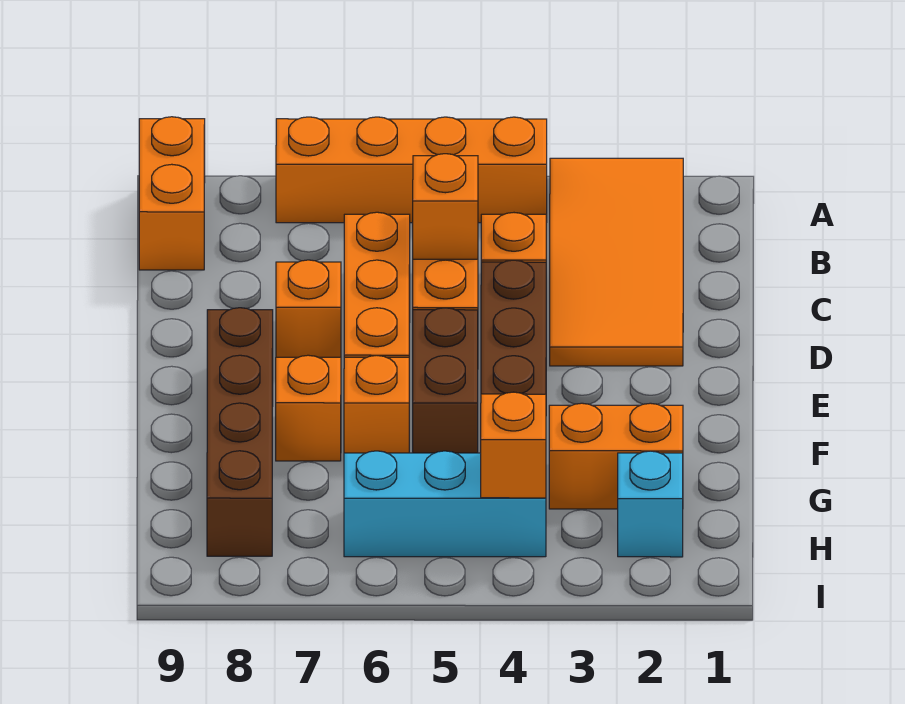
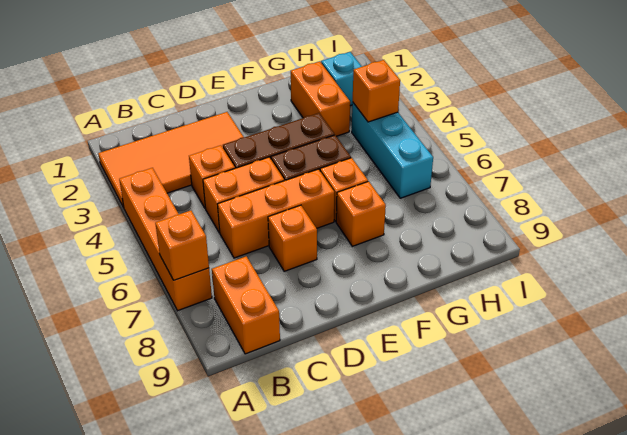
orange 1x2 brick [139,117,205,270] -> orange 1x2 brick turned to [212,256,280,354]
orange 1x1 brick [413,154,478,259] -> orange 1x1 brick moved to [155,211,209,280]
brown 1x4 brick [207,308,273,556] -> none

